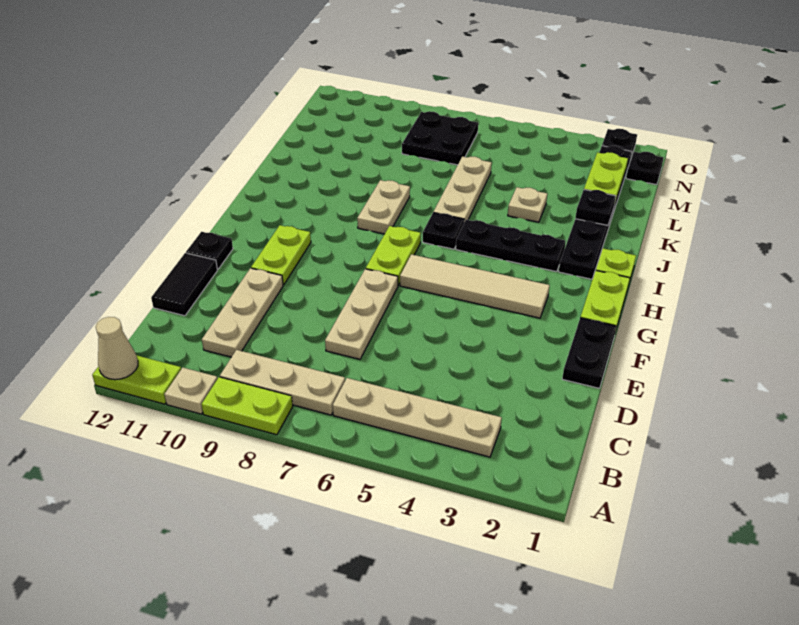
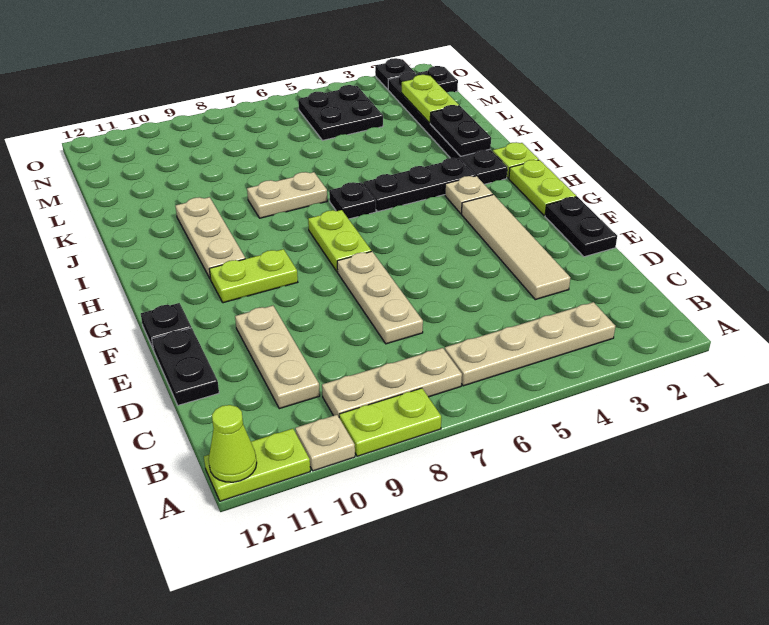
tan 1x1 cone [96,317,138,380] -> lime 1x1 cone [209,405,257,482]
black 1x2 tile [151,253,217,316] -> black 1x2 plate [152,328,219,405]
lime 1x2 plate [251,225,311,285] -> lime 1x2 plate turned to [209,249,298,303]
tan 1x4 tile [400,254,550,318] -> tan 1x4 tile turned to [461,195,570,300]
tan 1x2 plate [357,180,410,234] -> tan 1x2 plate turned to [247,172,327,218]
tan 1x3 plate [433,157,492,222] -> tan 1x3 plate moved to [175,197,245,279]
black 1x1 plate [575,190,616,225] -> black 1x2 plate [430,105,491,156]
tan 1x1 plate [508,187,547,222] -> tan 1x1 plate moved to [445,176,493,214]
black 2x2 plate [402,111,478,165] -> black 2x2 plate moved to [298,85,383,140]

